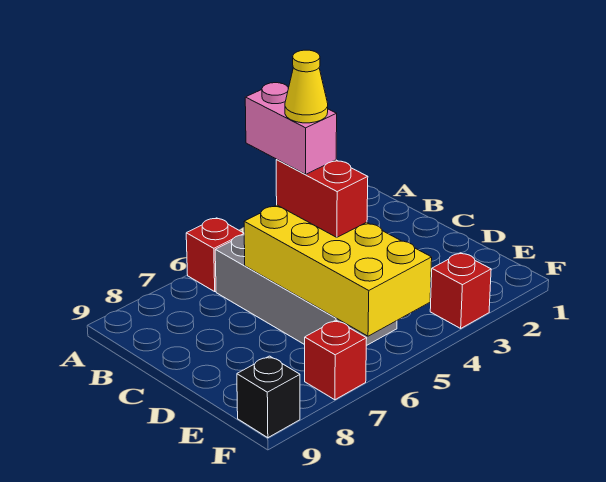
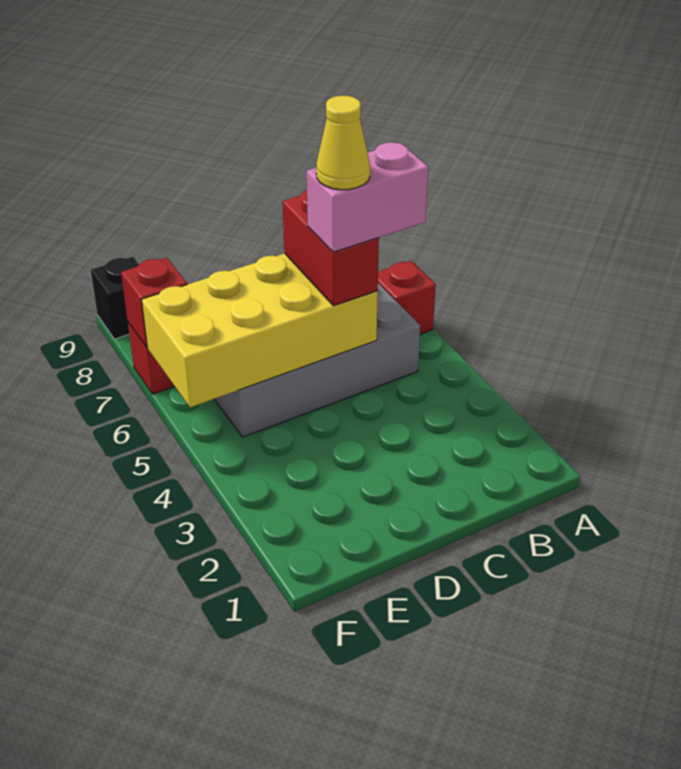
red 1x2 brick [276,160,368,237] -> red 1x2 brick turned to [283,190,379,306]
red 1x1 brick [430,253,491,328] -> red 1x1 brick moved to [121,258,187,347]

